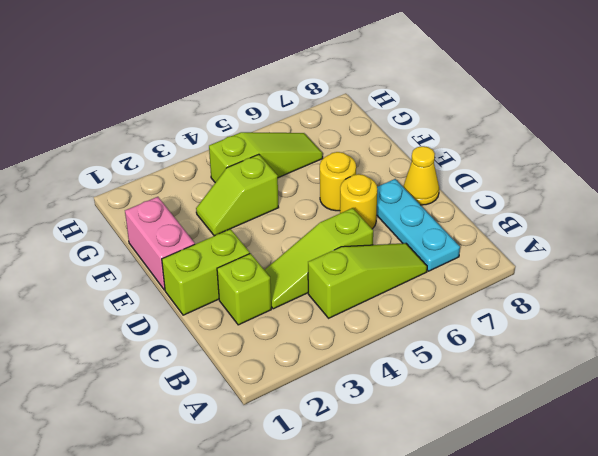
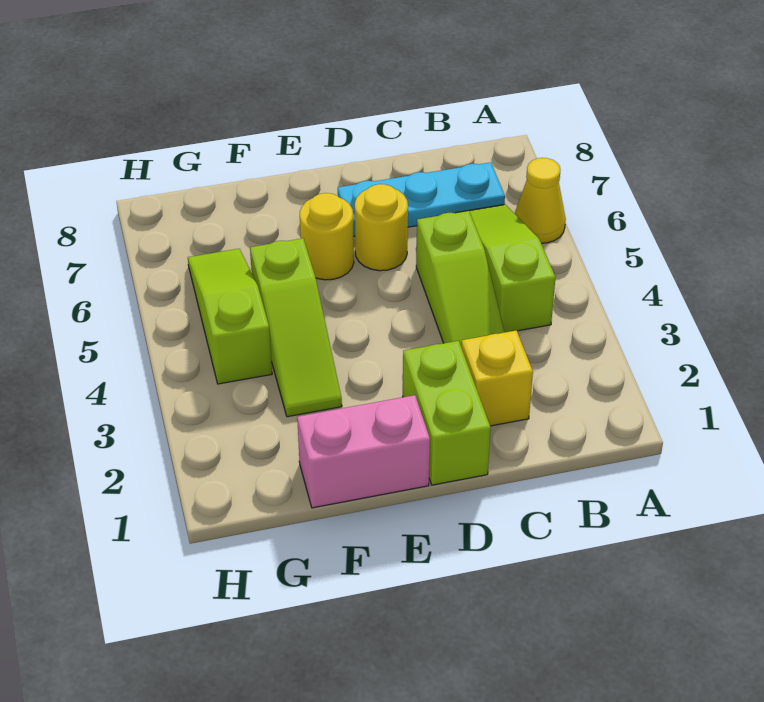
lime 1x1 brick [217,253,271,325] -> yellow 1x1 brick [461,330,533,426]
yellow 1x1 cone [404,146,439,205] -> yellow 1x1 cone moved to [515,158,566,243]
lime 1x2 slope [196,154,279,236] -> lime 1x3 slope [250,238,342,417]

